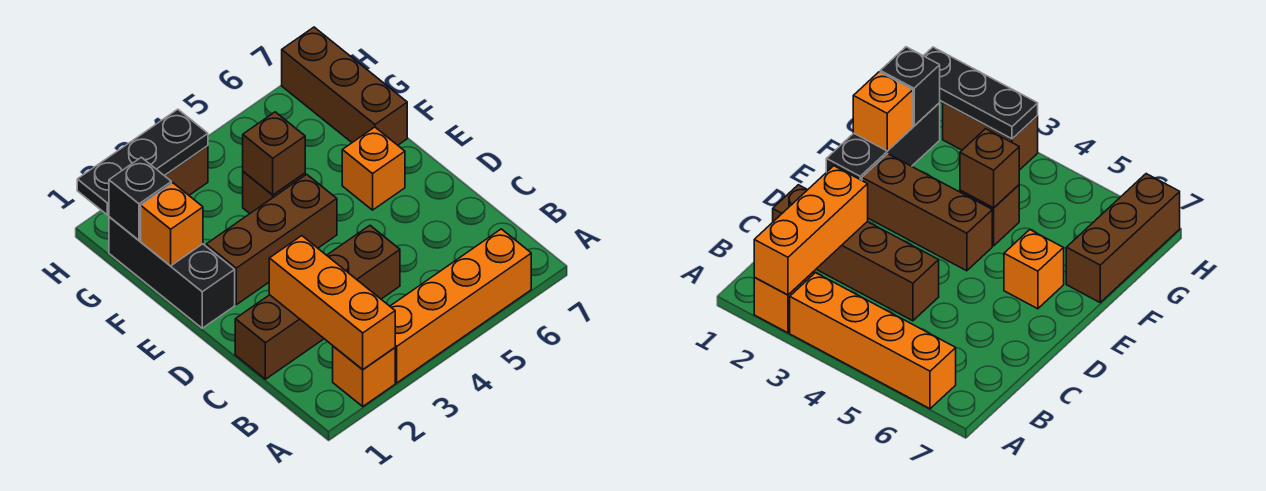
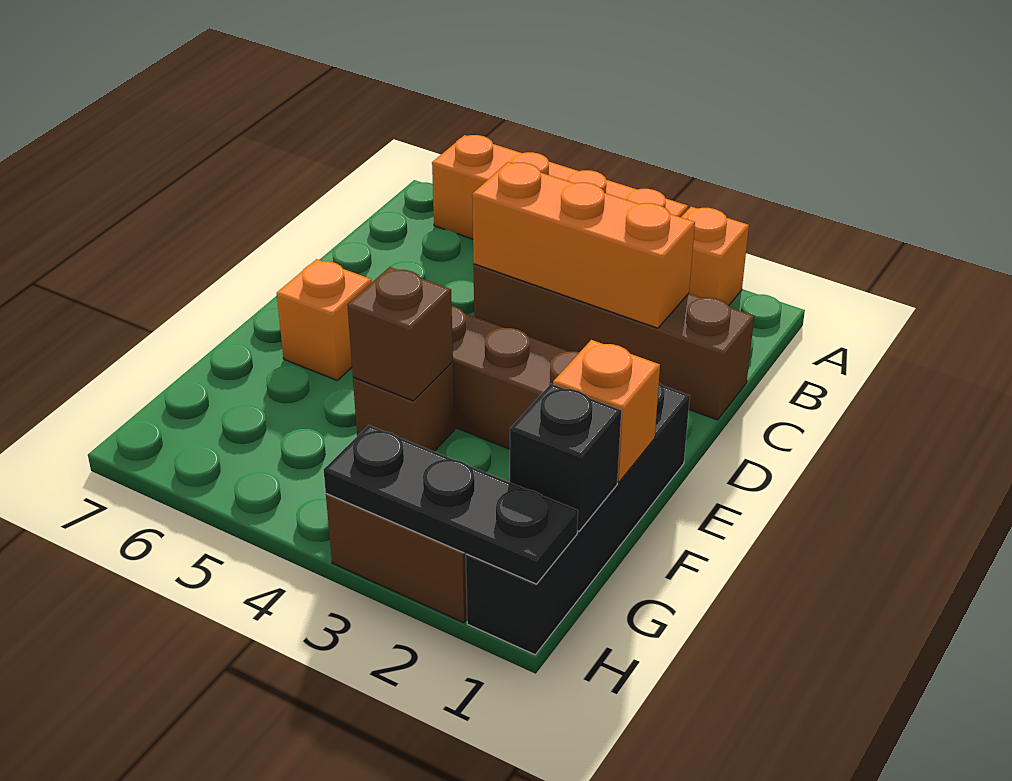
orange 1x3 brick [269,236,395,370] -> orange 1x3 brick turned to [472,162,695,328]
black 1x3 brick [109,217,235,328] -> black 1x4 brick [466,383,690,655]
brown 1x3 brick [282,27,407,145] -> none

